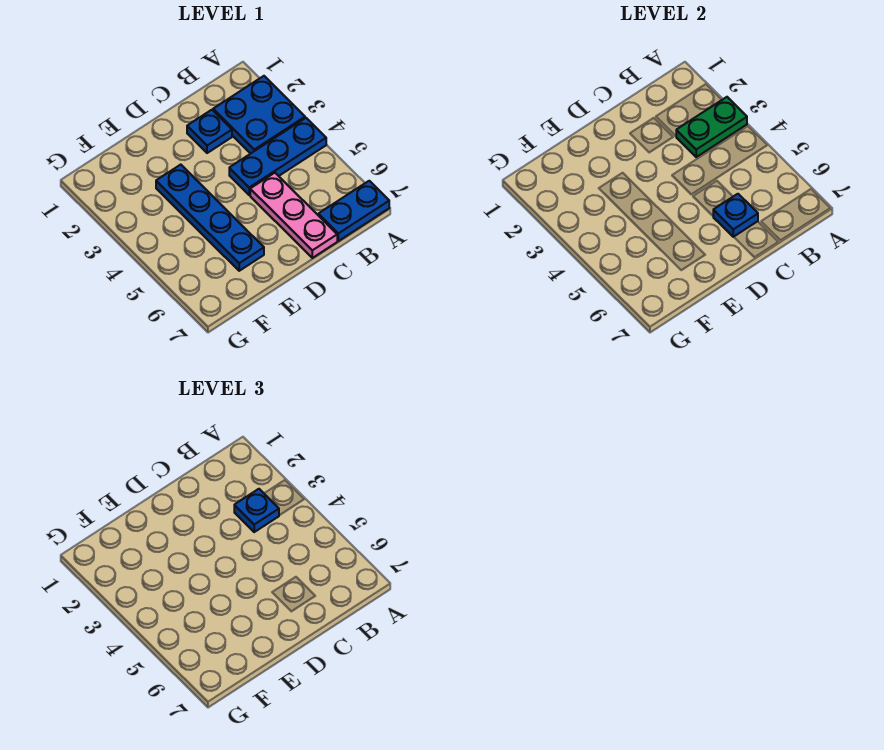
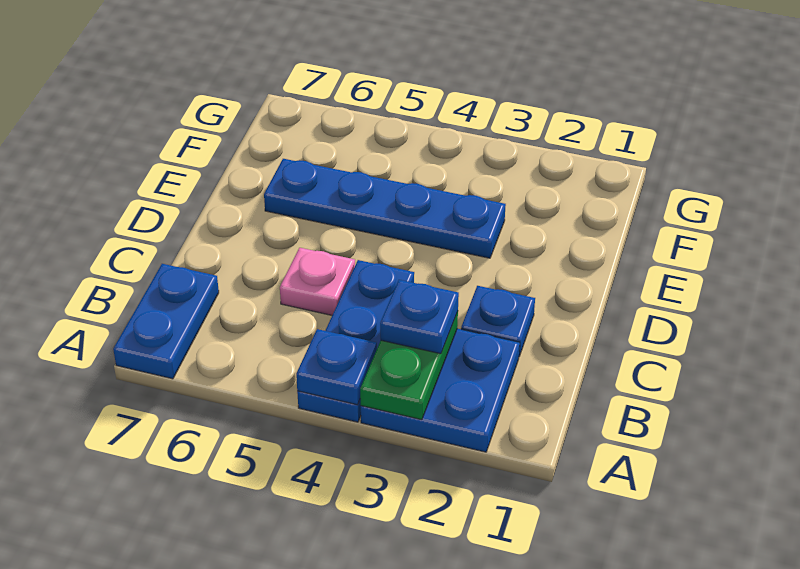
pink 1x3 plate [250,173,337,258] -> pink 1x1 plate [280,248,355,315]
blue 1x1 plate [713,194,758,237] -> blue 1x1 plate moved to [296,329,377,405]

